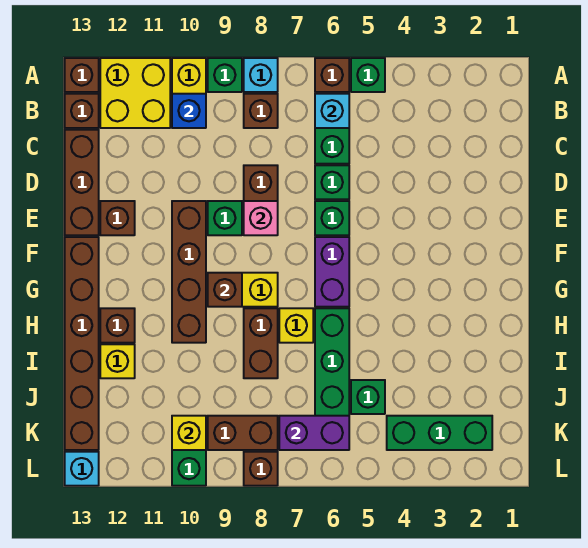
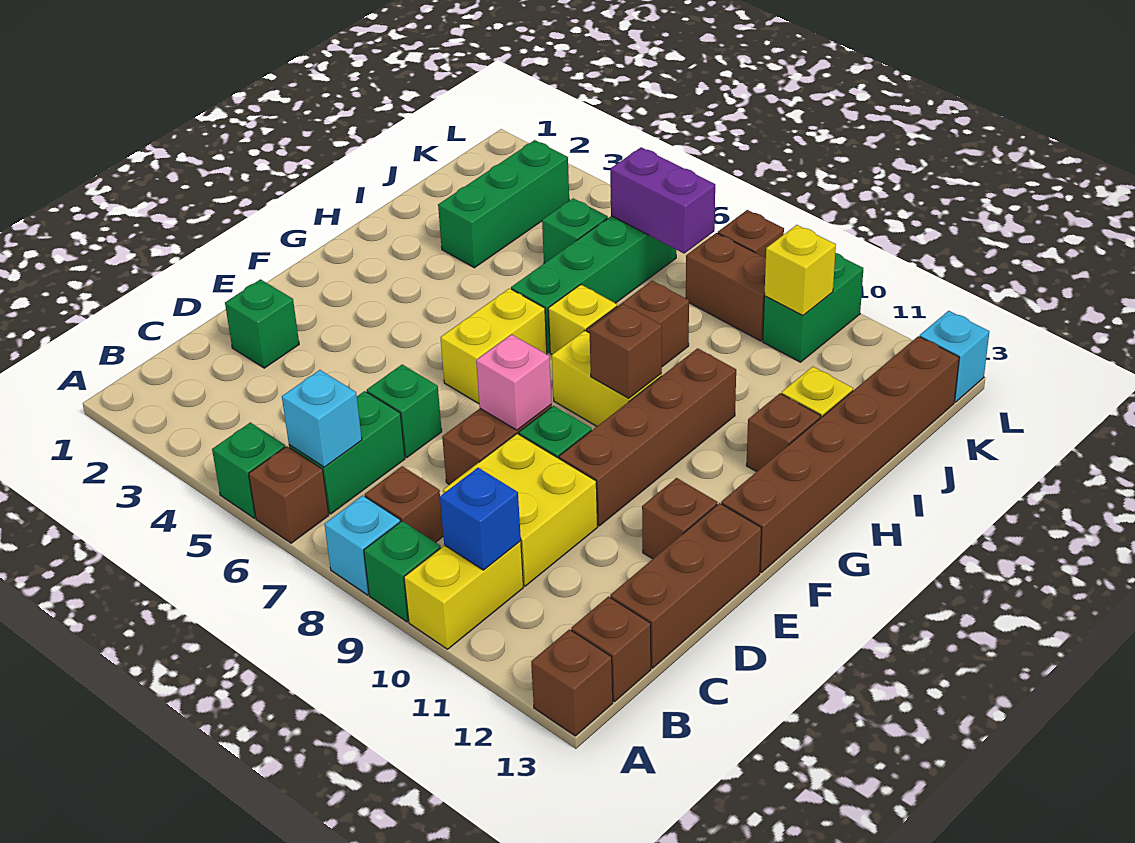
yellow 2x2 brick [100,58,170,128] -> yellow 2x2 brick moved to [443,434,598,586]
green 1x1 brick [315,201,349,235] -> green 1x1 brick moved to [225,279,299,368]
purple 1x2 brick [315,237,349,307] -> yellow 1x2 brick [440,288,547,404]
green 1x3 brick [387,416,492,450] -> green 1x3 brick turned to [438,140,569,268]

